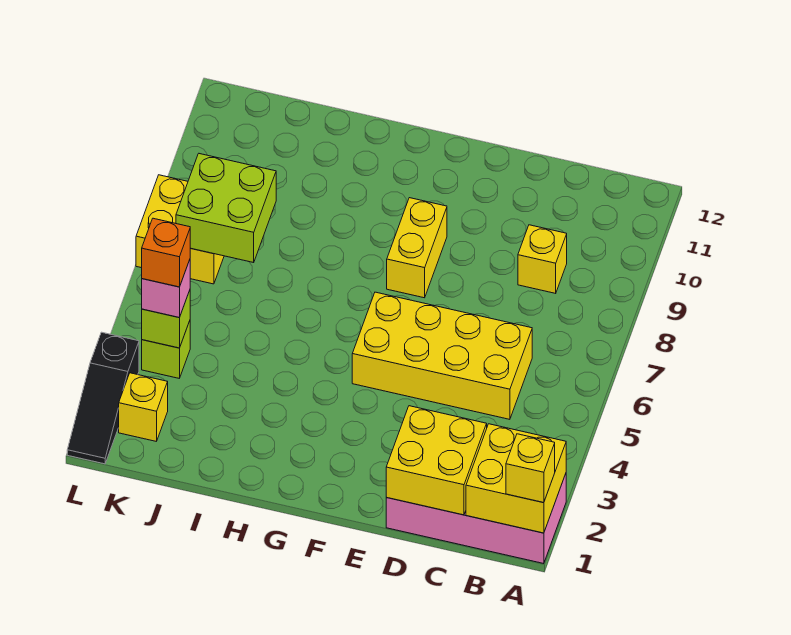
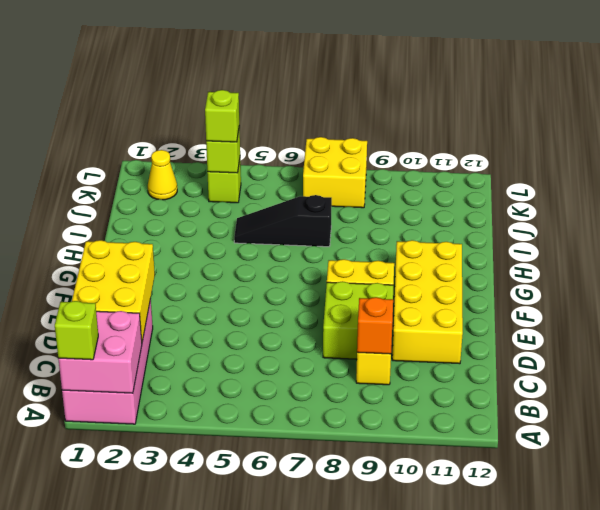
yellow 2x2 brick [466,424,566,533] -> pink 2x2 brick [58,311,142,393]
yellow 1x1 brick [506,434,555,503] -> lime 1x1 brick [55,301,98,360]
yellow 2x2 brick [386,406,487,515] -> yellow 2x3 brick [72,240,155,342]
yellow 2x4 brick [352,292,532,419] -> yellow 2x4 brick moved to [392,240,463,364]
lime 2x2 brick [176,154,276,263] -> lime 2x2 brick moved to [323,281,394,359]
yellow 1x1 brick [119,373,168,441] -> yellow 1x1 cone [148,150,177,200]
pink 1x1 brick [142,260,190,318] -> lime 1x1 brick [205,90,239,142]
orange 1x1 brick [142,218,191,287] -> orange 1x1 brick moved to [357,297,393,354]
black 1x3 slope [67,332,139,464] -> black 1x3 slope moved to [234,195,332,247]

